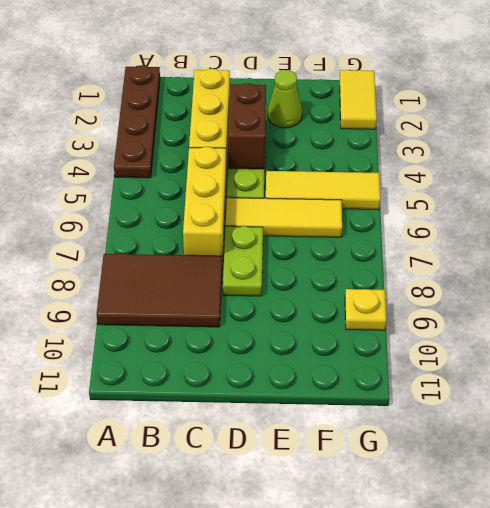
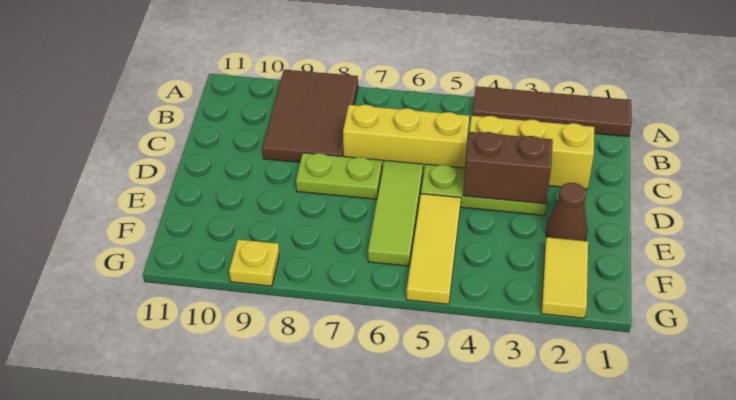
brown 1x4 plate [114,65,160,178] -> brown 1x4 tile [473,86,631,137]
yellow 1x3 tile [226,198,342,237] -> lime 1x3 tile [368,160,423,266]
lime 1x1 cone [268,70,302,128] -> brown 1x1 cone [546,183,588,241]
yellow 1x2 tile [340,70,377,129] -> yellow 1x2 tile turned to [541,237,588,318]

